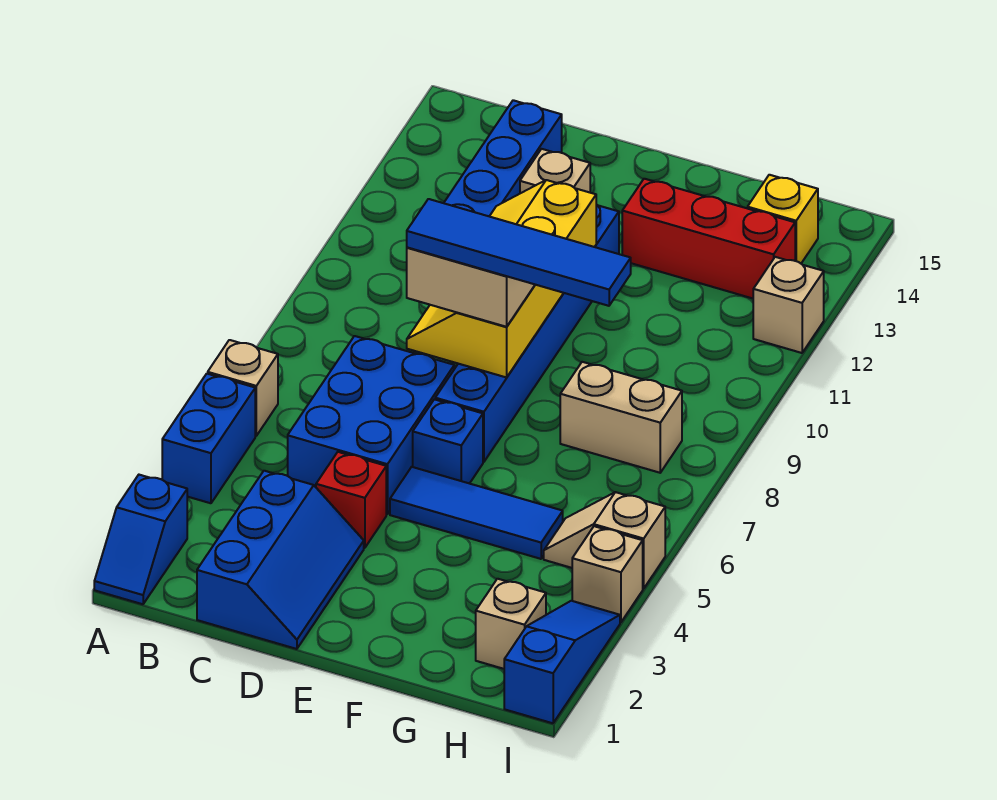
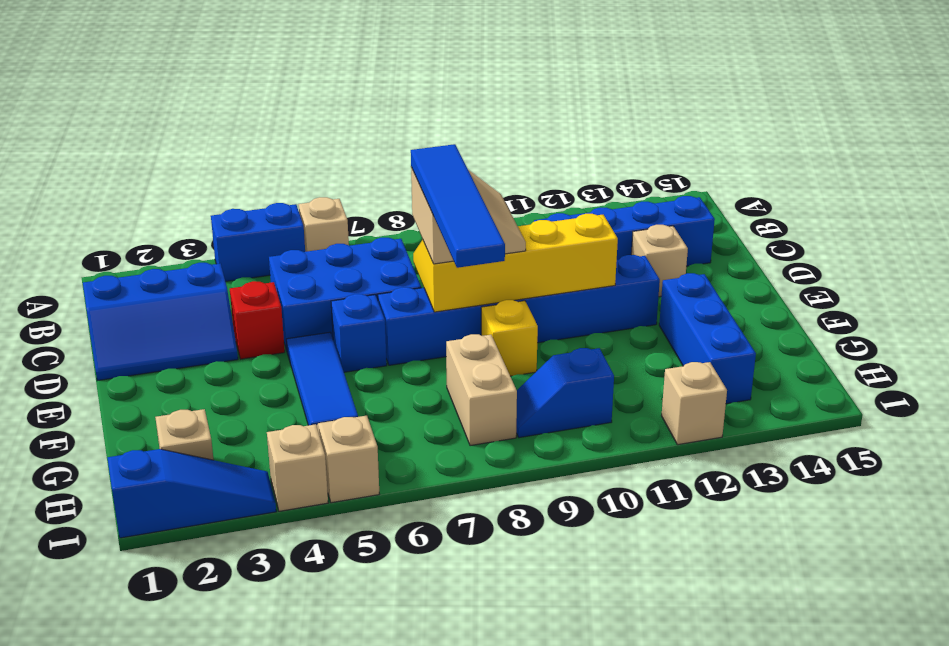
blue 1x2 slope [94,475,187,604] -> blue 1x2 slope moved to [516,348,614,438]
red 1x3 brick [622,179,795,298] -> blue 1x3 brick [659,273,756,404]
yellow 1x1 brick [748,175,818,263] -> yellow 1x1 brick moved to [481,300,538,376]

